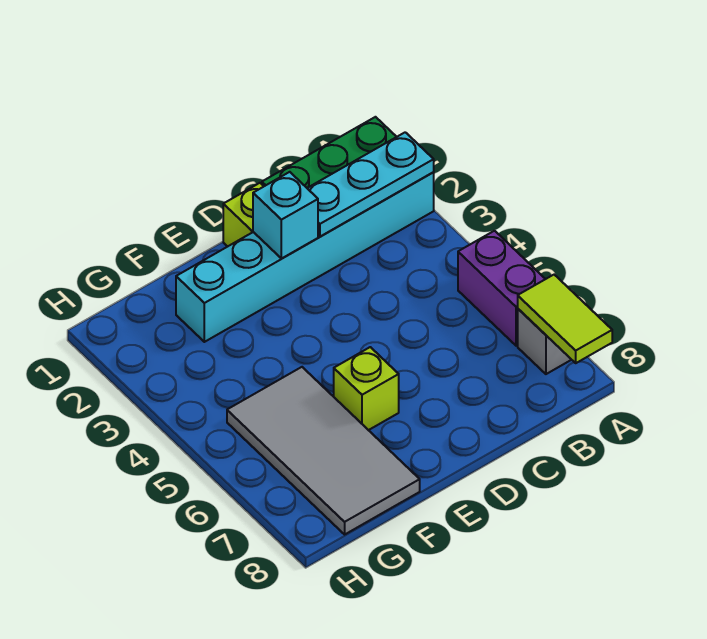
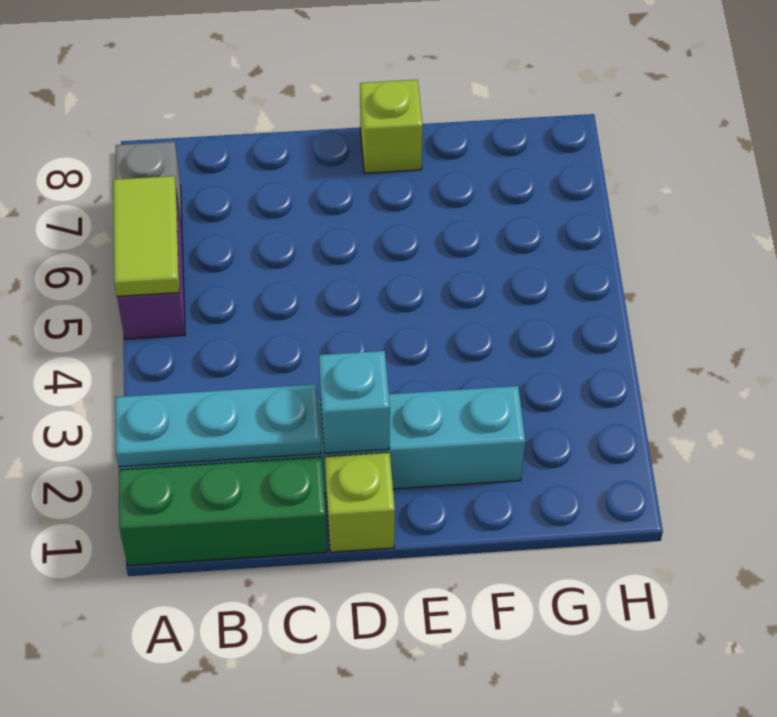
lime 1x2 tile [518,275,612,363] -> lime 1x2 tile moved to [113,176,179,296]
lime 1x1 brick [334,347,399,430] -> lime 1x1 brick moved to [360,80,423,173]
grey 2x4 tile [227,367,420,534] -> none

